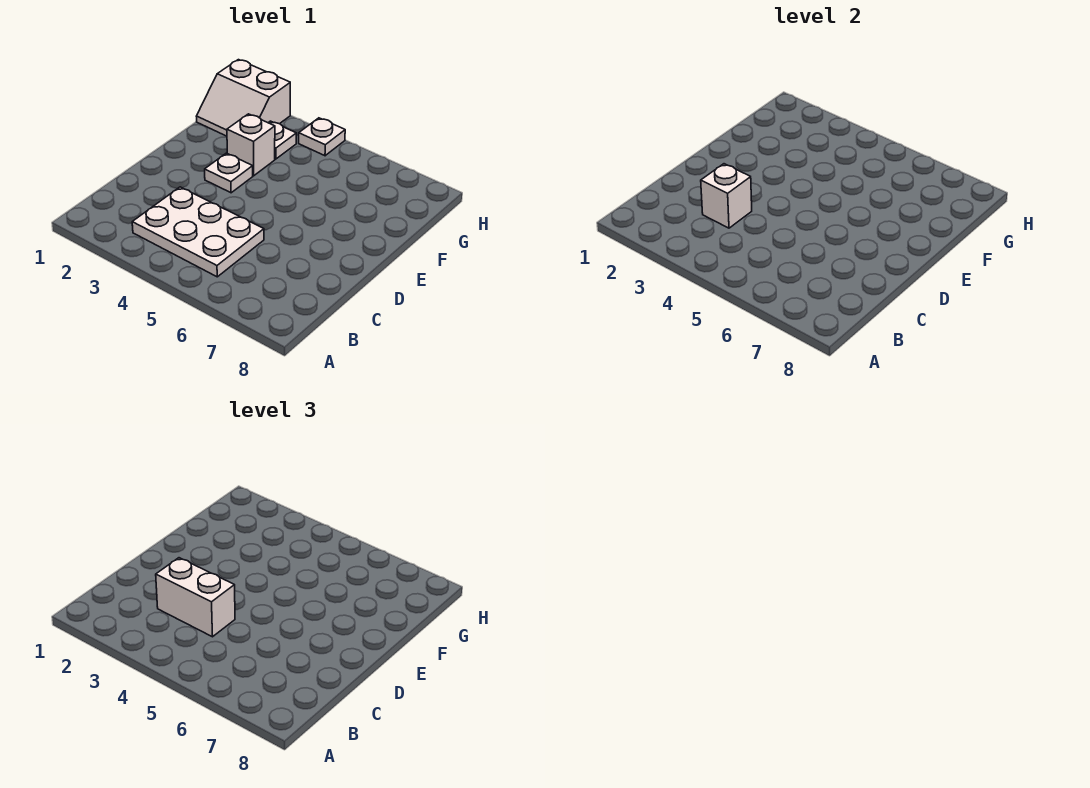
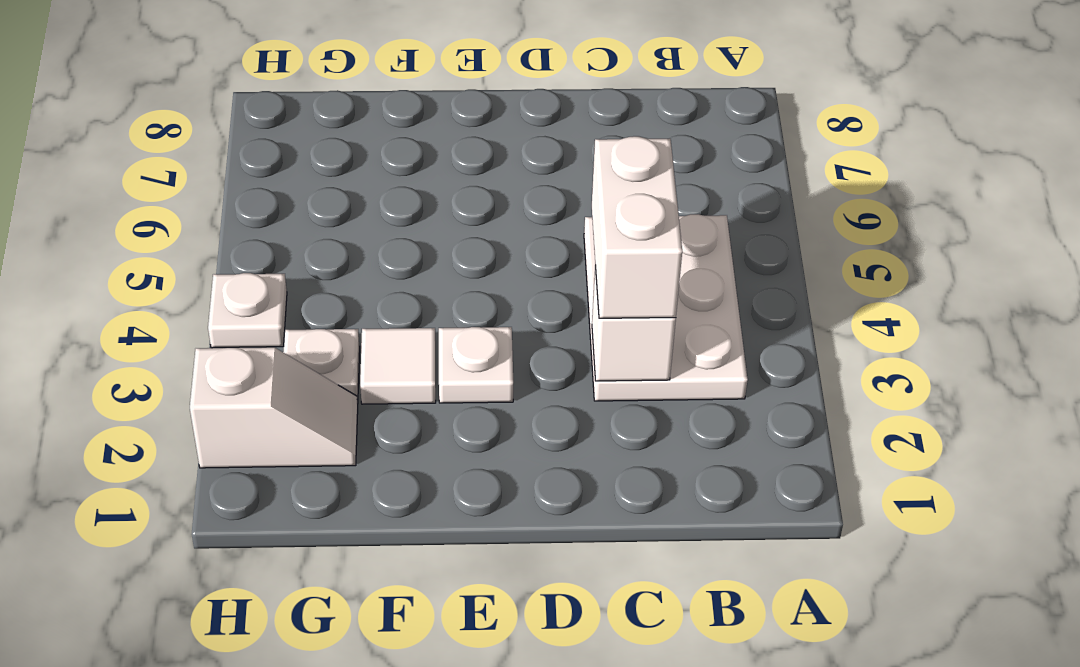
white 1x1 brick [227,114,275,176] -> white 1x1 tile [360,328,436,404]
white 2x2 slope [196,60,290,136] -> white 1x2 slope [190,347,358,468]

